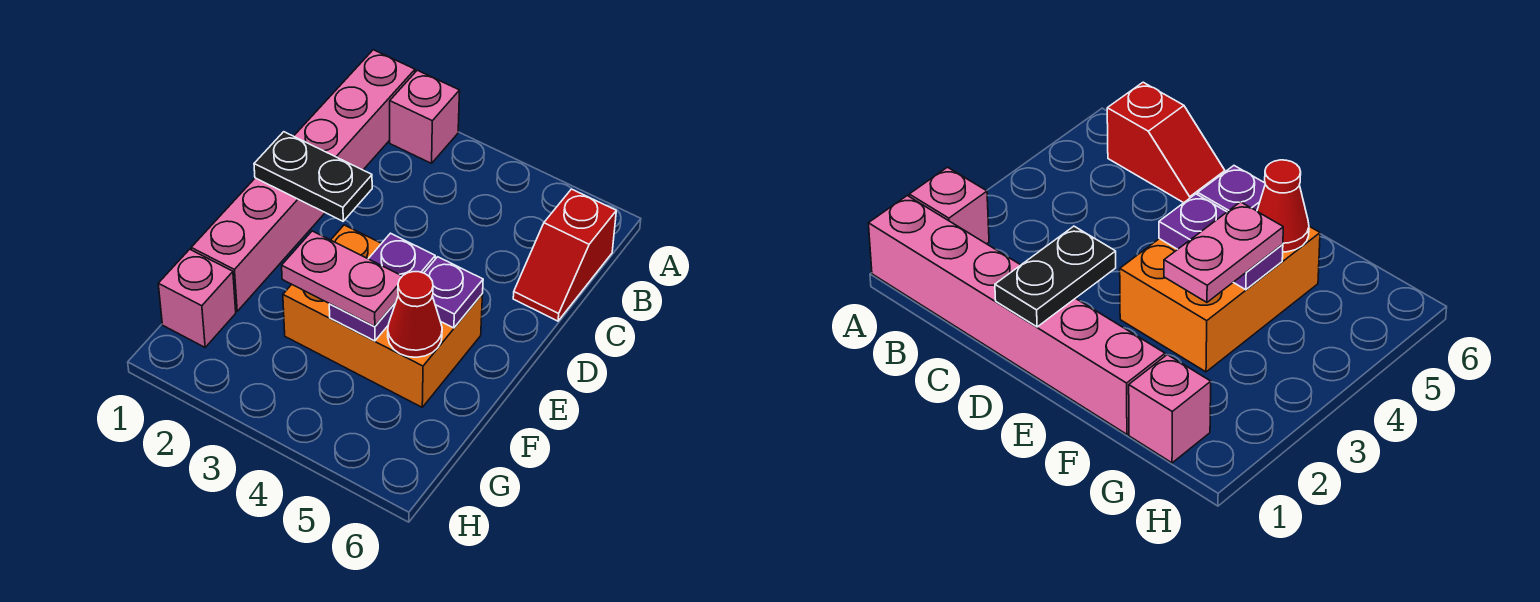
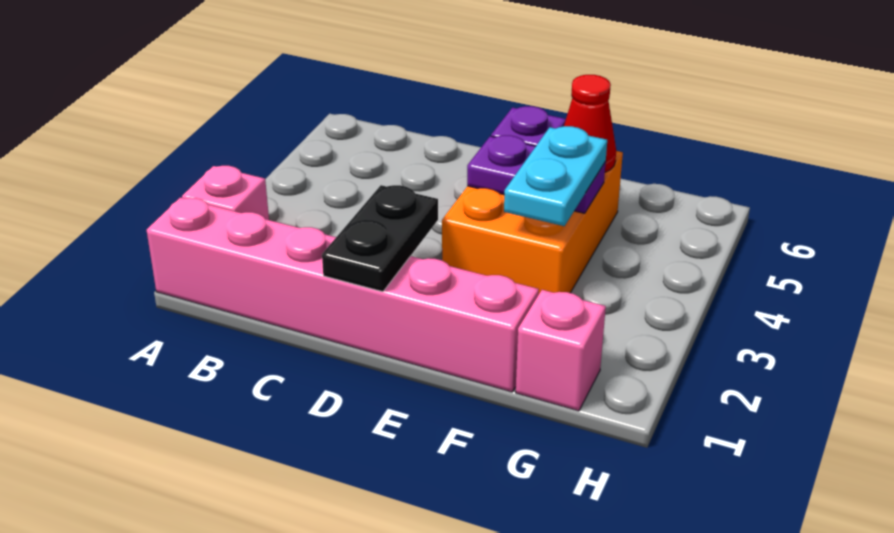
red 1x2 slope [513,189,616,321] -> none
pink 1x2 plate [282,231,402,327] -> cyan 1x2 plate [504,126,607,226]

